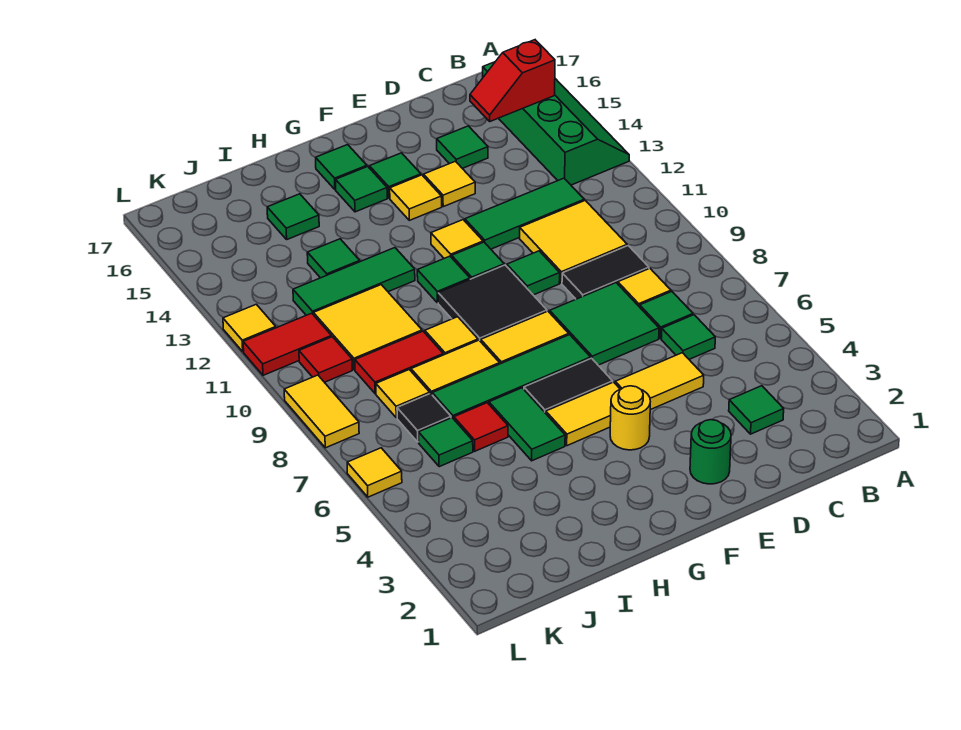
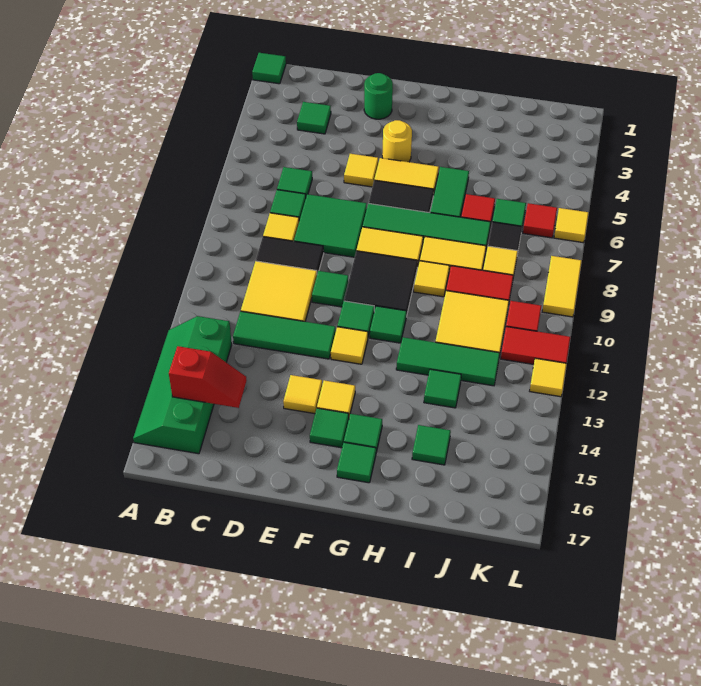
yellow 1x2 tile [615,353,704,410] -> yellow 1x1 tile [344,154,378,187]
green 1x1 tile [437,126,488,168] -> green 1x1 tile moved to [252,53,286,84]
none -> red 1x1 tile [523,203,557,238]

